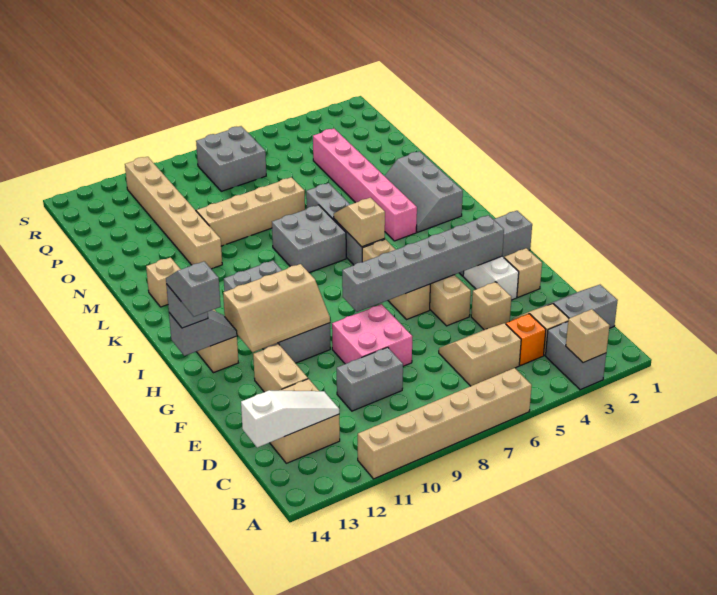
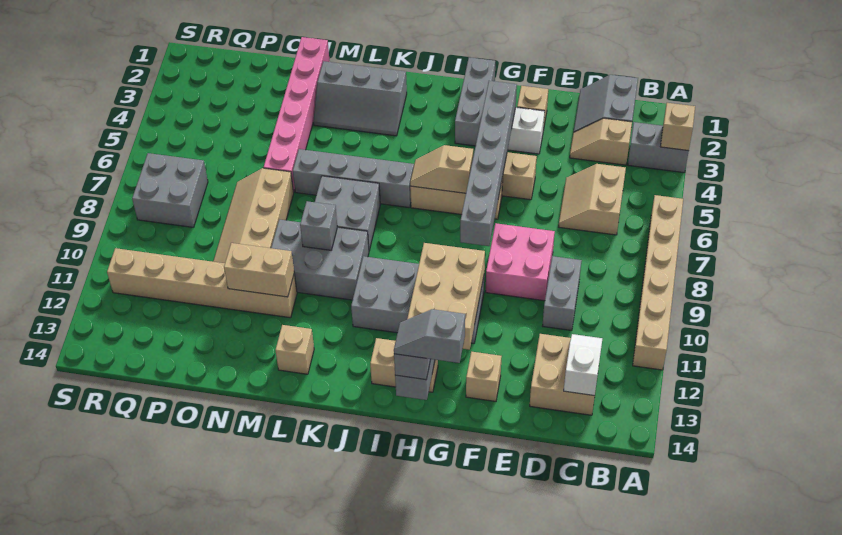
orange 1x1 brick [506,314,546,366] -> none
white 1x3 slope [241,390,339,448] -> white 1x2 slope [564,334,602,396]
tan 1x1 brick [471,282,511,330] -> tan 1x1 brick moved to [466,352,502,401]
tan 1x2 brick [253,344,308,392] -> tan 1x2 brick moved to [224,243,294,297]
tan 2x3 slope [223,264,330,352] -> tan 2x3 brick [407,243,485,350]
tan 1x2 slope [334,198,385,247] -> tan 1x2 slope moved to [410,145,473,193]
pink 1x6 brick [313,129,417,241] -> pink 1x6 brick turned to [264,37,330,192]
none -> grey 2x3 brick [271,220,369,300]
none -> grey 1x1 brick [300,201,337,250]

